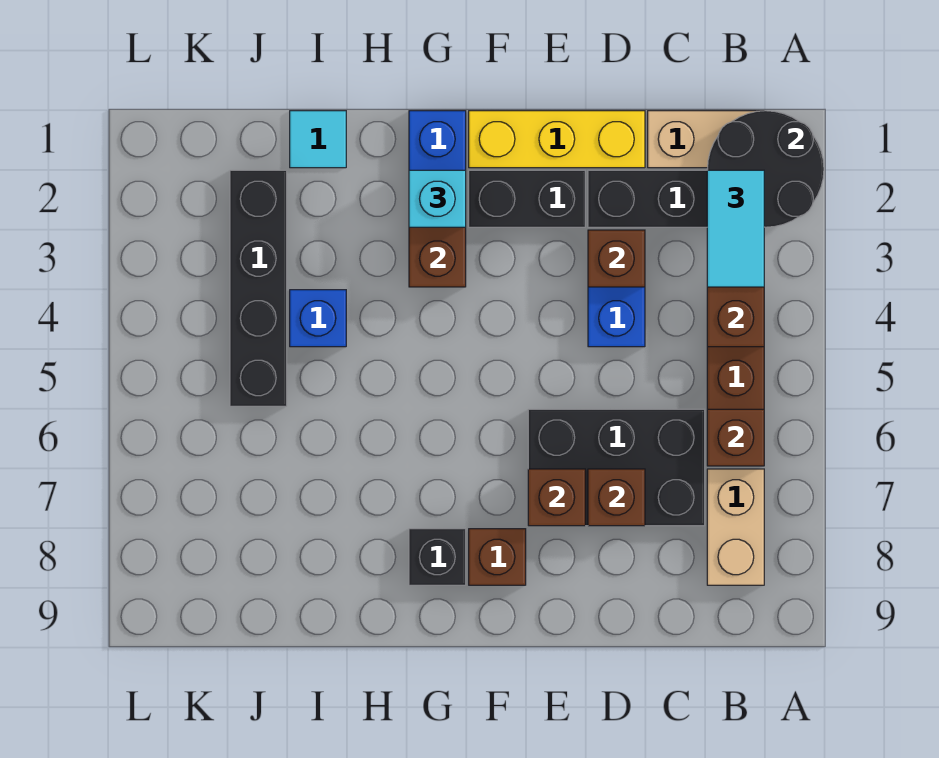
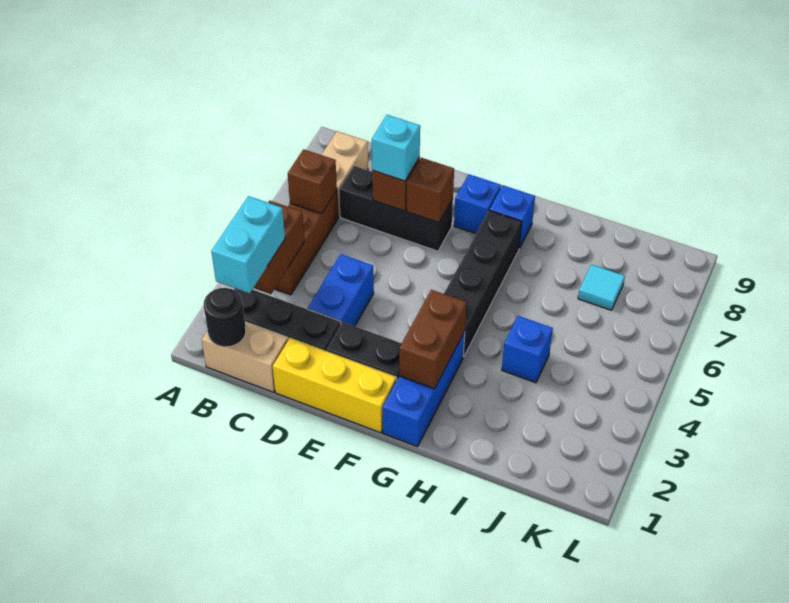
black 2x2 round brick [708,111,824,227] -> black 1x1 round brick [204,288,246,347]
cyan 1x2 tile [707,170,764,287] -> cyan 1x2 brick [211,196,285,293]
black 2x3 brick [528,409,705,526] -> black 1x3 brick [339,166,453,251]
brown 1x1 brick [588,230,645,287] -> none
brown 1x1 brick [469,529,526,585] -> blue 1x1 brick [454,174,501,234]
cyan 1x1 brick [409,170,466,227] -> cyan 1x1 brick moved to [372,115,420,181]
black 1x1 brick [409,529,466,585] -> blue 1x1 brick [489,185,535,248]
cyan 1x1 tile [290,111,346,168] -> cyan 1x1 tile moved to [578,265,625,310]
black 1x4 brick [230,170,287,406] -> black 1x4 brick moved to [444,211,522,357]

